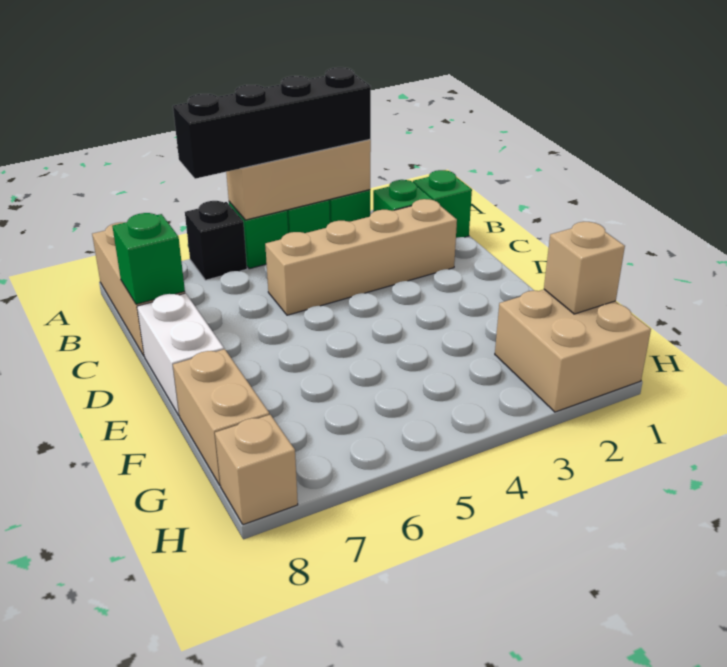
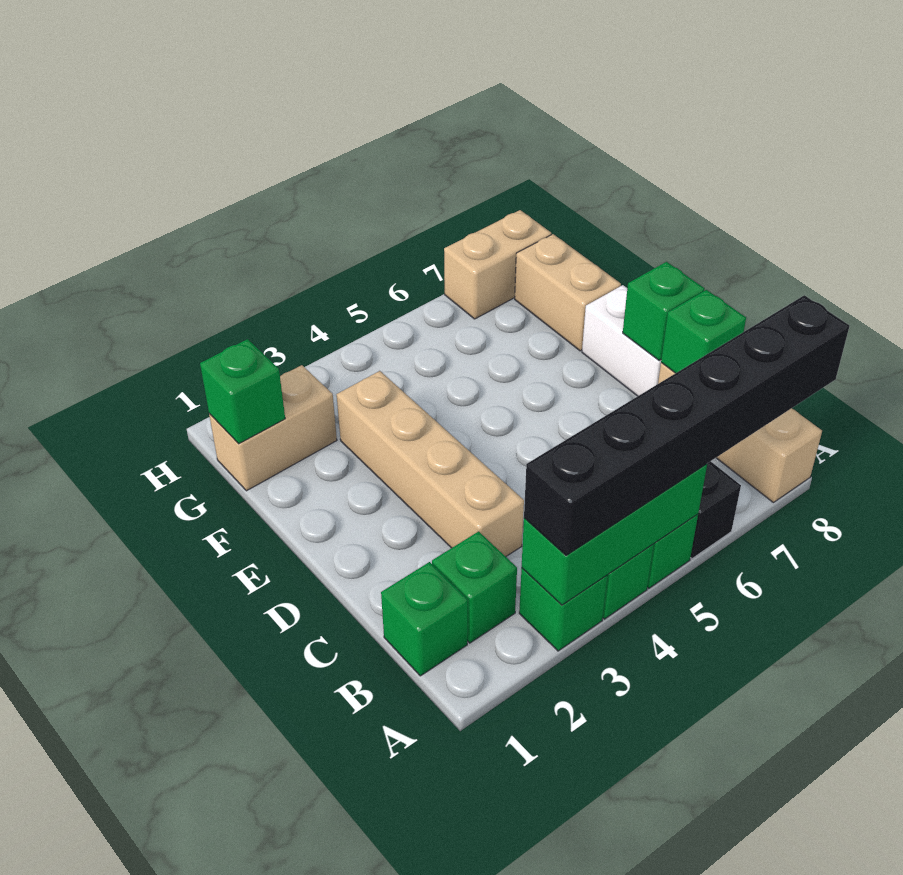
tan 1x3 brick [226,139,371,220] -> green 1x3 brick [522,464,707,605]
black 1x4 brick [173,67,371,179] -> black 1x6 brick [524,295,850,555]
tan 1x4 brick [265,199,457,315] -> tan 1x4 brick turned to [337,371,524,557]
none -> green 1x1 brick [623,262,704,361]
tan 2x2 brick [495,290,651,412] -> tan 1x2 brick [209,365,337,491]
tan 1x1 brick [544,222,625,314] -> green 1x1 brick [200,339,285,444]
tan 1x1 brick [215,415,298,525] -> tan 1x2 brick [444,210,551,319]

